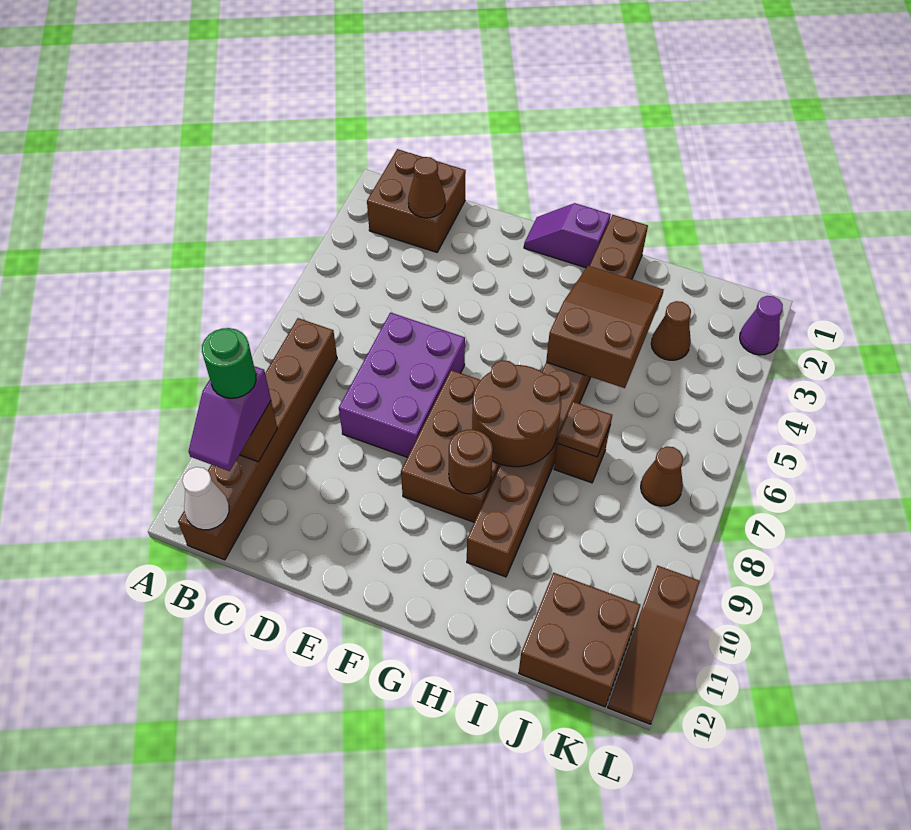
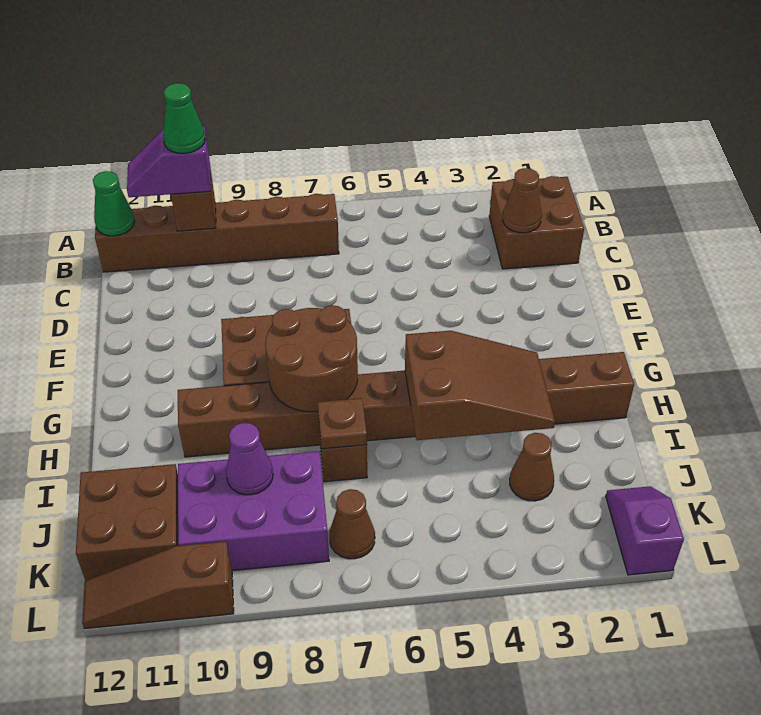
green 1x1 round brick [202,328,256,398] -> green 1x1 cone [163,83,205,153]
white 1x1 cone [182,467,229,530] -> green 1x1 cone [93,171,135,236]
purple 2x3 brick [339,313,465,457] -> purple 2x3 brick moved to [178,451,329,571]
purple 1x2 slope [524,203,611,268] -> purple 1x2 slope moved to [606,486,684,575]
brown 1x1 round brick [449,430,493,494] -> none
purple 1x1 cone [740,296,783,355] -> purple 1x1 cone moved to [226,423,273,495]

